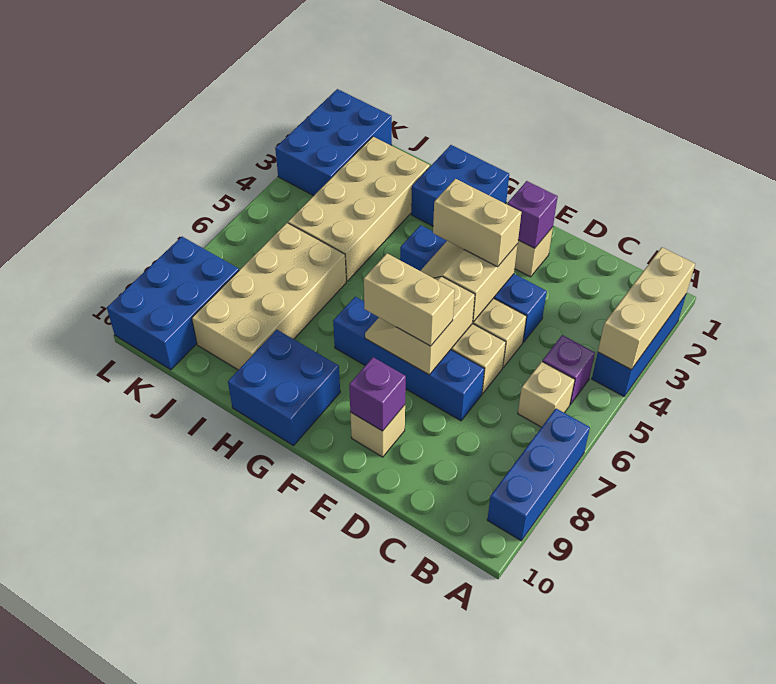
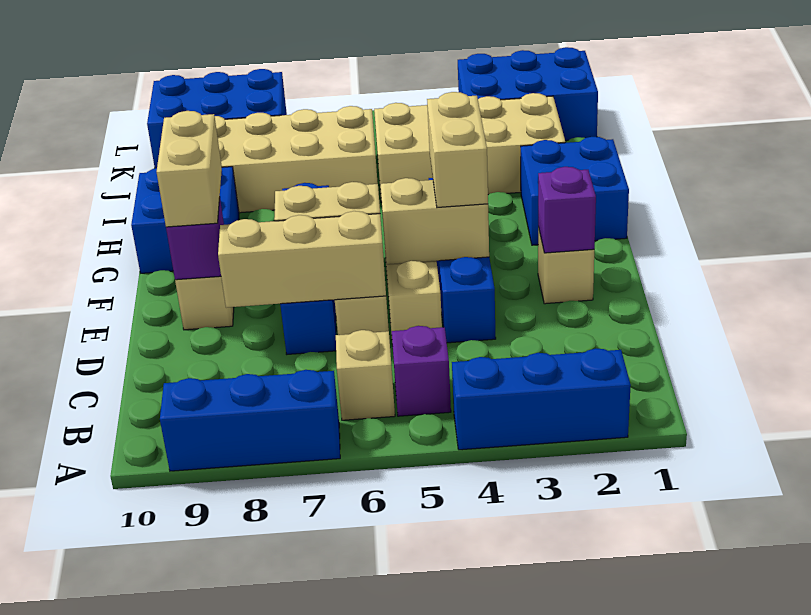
tan 1x3 brick [598,247,695,370] -> tan 1x3 brick moved to [218,211,386,308]
tan 1x2 brick [364,253,455,346] -> tan 1x2 brick moved to [157,111,222,227]

